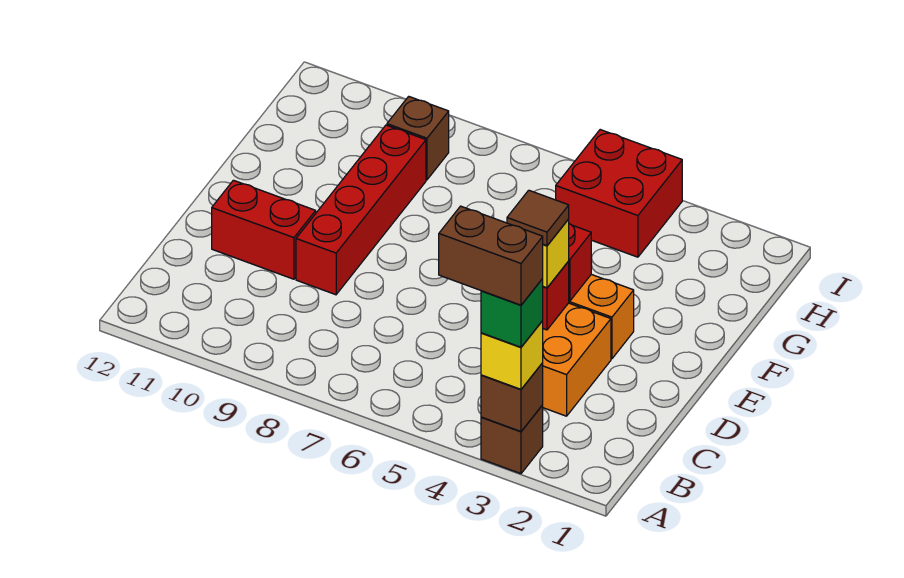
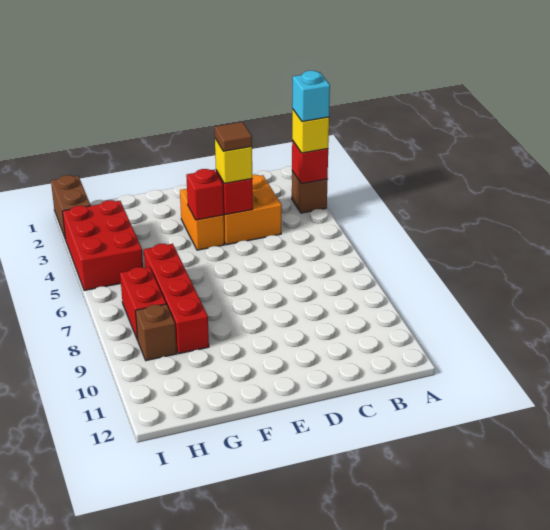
brown 1x1 brick [481,363,543,431] -> red 1x1 brick [292,140,328,184]
green 1x1 brick [481,279,543,347] -> cyan 1x1 brick [292,71,330,122]
brown 1x2 brick [439,206,543,305] -> brown 1x2 brick moved to [51,175,91,240]
red 1x4 brick [296,125,426,295] -> red 1x4 brick turned to [144,244,209,354]
red 1x2 brick [212,180,316,279] -> red 1x2 brick moved to [120,267,166,340]
red 2x2 brick [556,130,682,257] -> red 2x3 brick [62,200,143,291]

